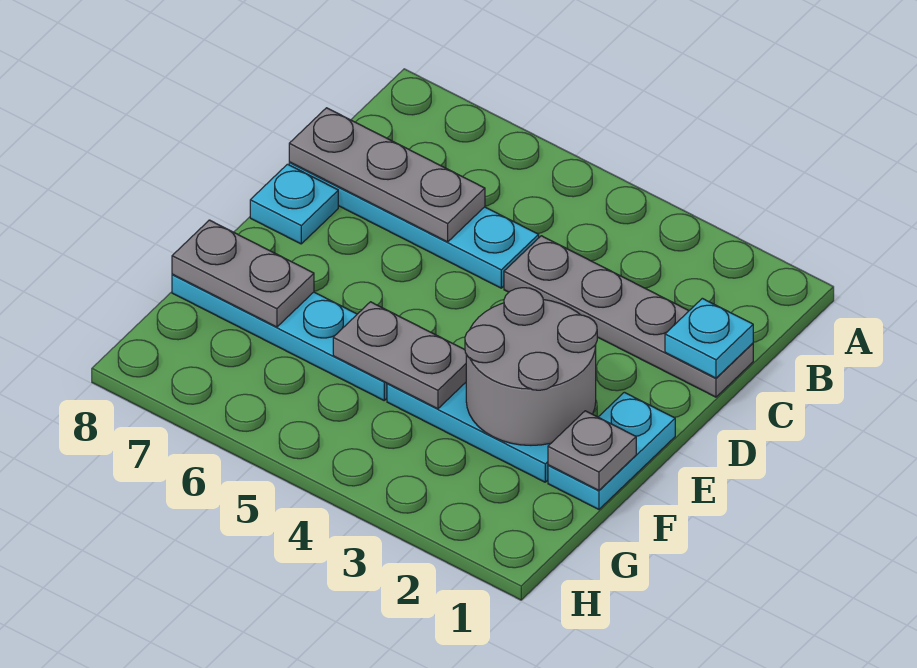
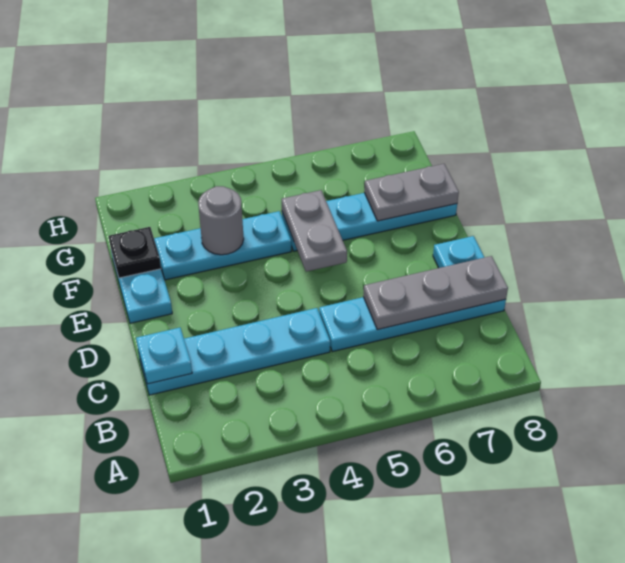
grey 1x4 plate [504,236,753,397] -> cyan 1x4 plate [138,308,330,395]
grey 2x2 round brick [465,288,597,445] -> grey 1x1 round brick [198,186,244,255]
grey 1x1 plate [548,411,636,490] -> black 1x1 plate [109,227,161,278]
grey 1x2 plate [333,302,466,409] -> grey 1x2 plate turned to [282,190,347,272]

